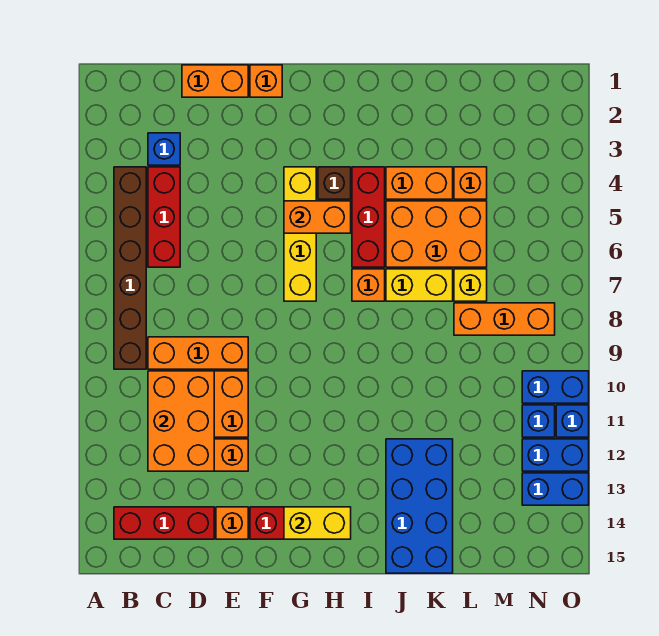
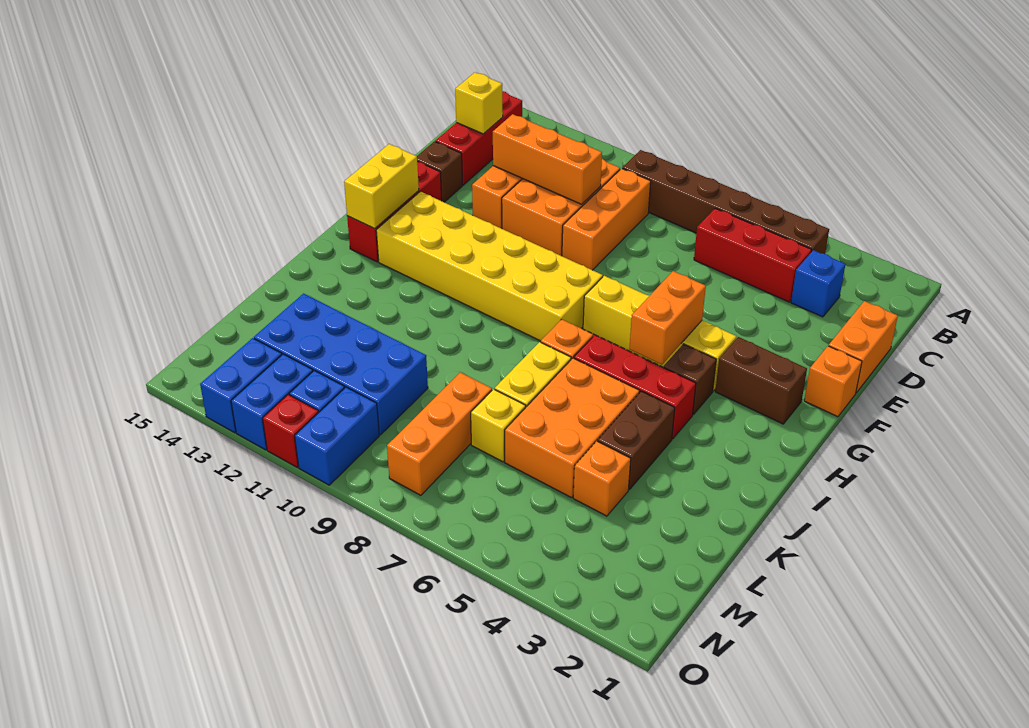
orange 2x3 brick [148,371,214,471] -> orange 1x3 brick [493,114,602,204]
none -> yellow 1x1 brick [455,72,503,134]
orange 1x1 brick [216,507,248,539] -> brown 1x1 brick [417,141,463,202]
none -> brown 1x2 brick [715,337,807,424]
none -> yellow 2x6 brick [376,192,603,341]
orange 1x2 brick [386,167,453,199] -> brown 1x2 brick [598,391,675,489]
blue 2x4 brick [386,439,453,573] -> blue 2x4 brick moved to [254,294,428,435]
blue 1x1 brick [556,405,589,437] -> red 1x1 brick [263,395,319,467]

